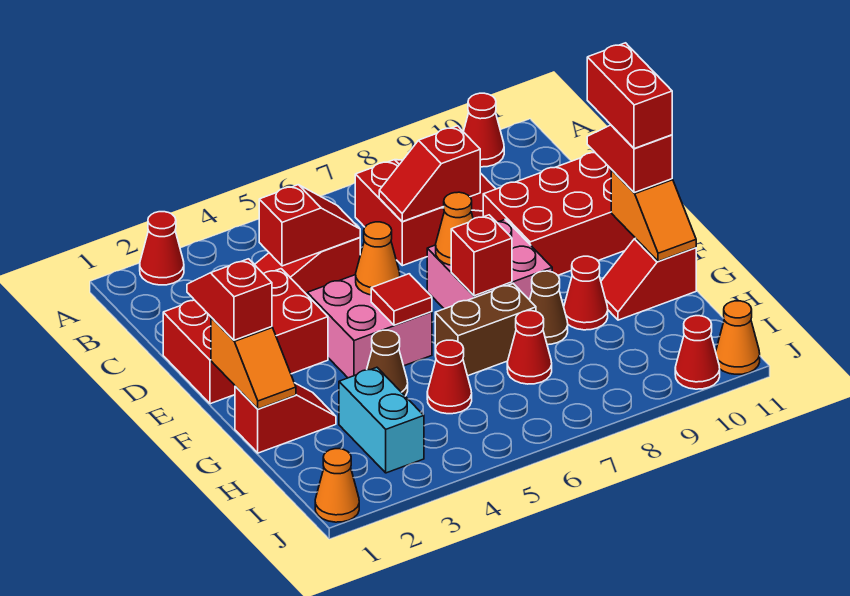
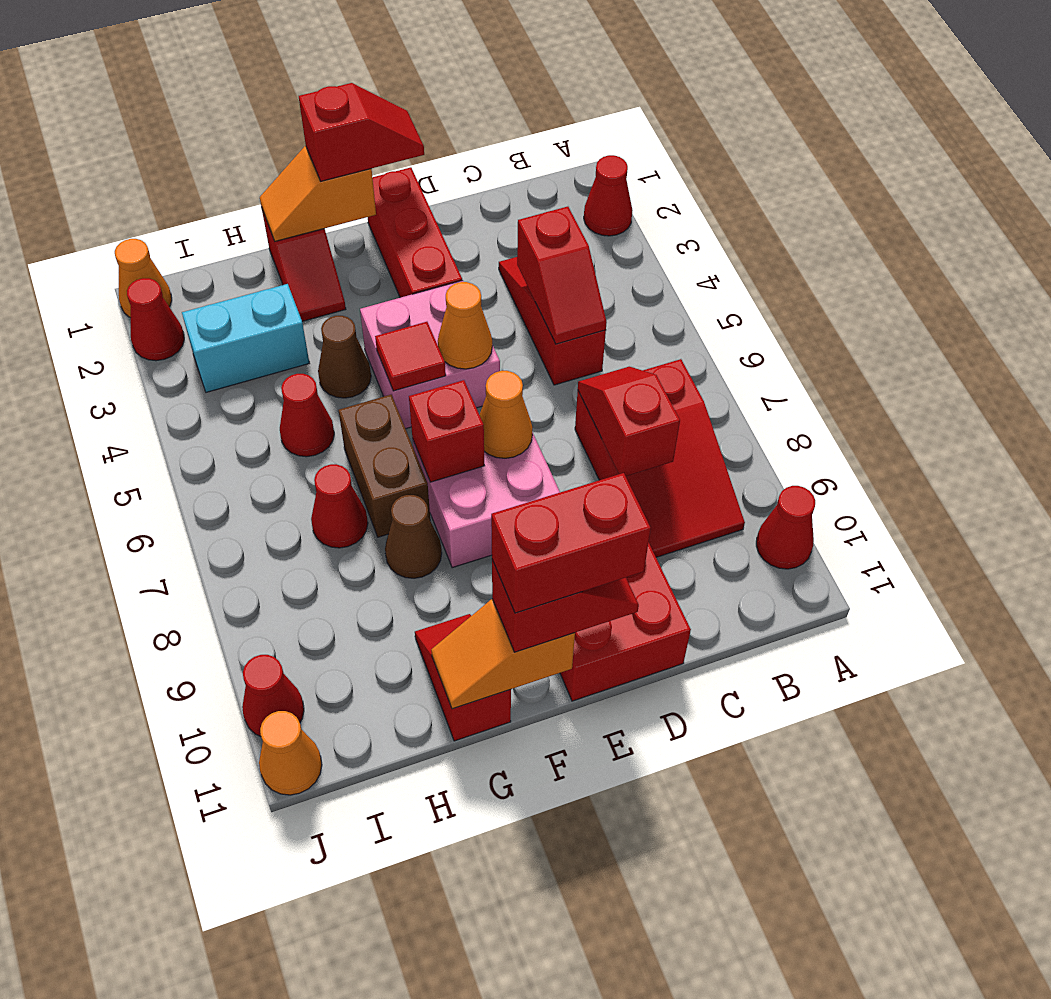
red 2x3 brick [163,269,328,404] -> red 1x3 brick [368,167,462,298]
red 1x1 cone [564,256,608,330] -> red 1x1 cone moved to [127,278,184,361]

